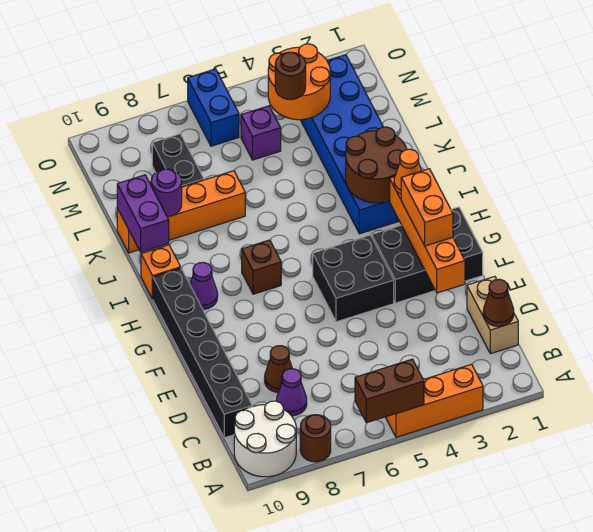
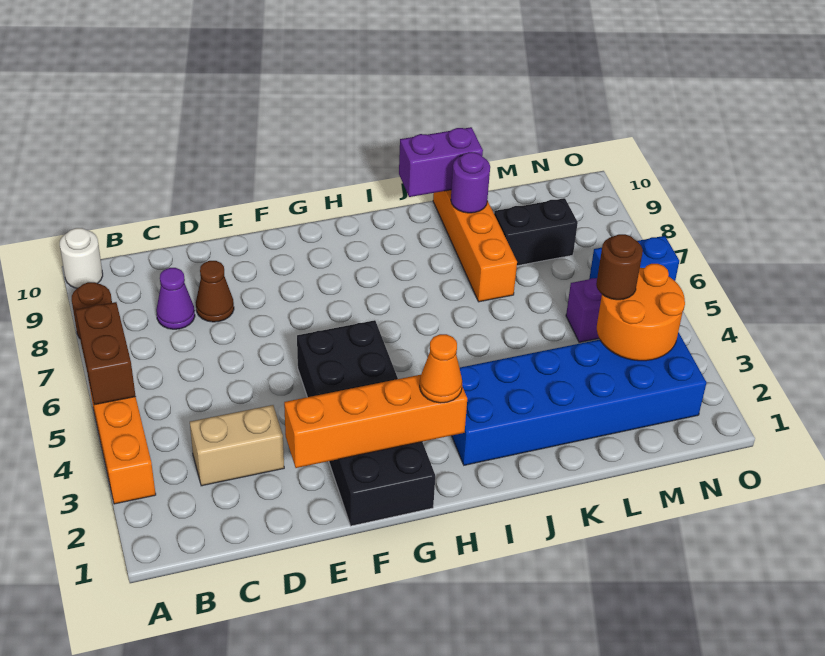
white 2x2 round brick [234,401,296,477] -> white 1x1 round brick [60,228,103,288]
tan 1x2 brick [467,276,518,354] -> tan 1x2 brick moved to [190,405,284,486]
brown 1x1 cone [483,279,514,326] -> none
black 1x6 brick [153,268,252,438] -> none
orange 1x2 brick [401,169,453,246] -> none
brown 1x1 brick [242,240,281,294] -> none
purple 1x1 cone [190,262,218,309] -> none
brown 2x2 round brick [346,127,407,203] -> none
orange 1x1 brick [141,245,181,299] -> none

